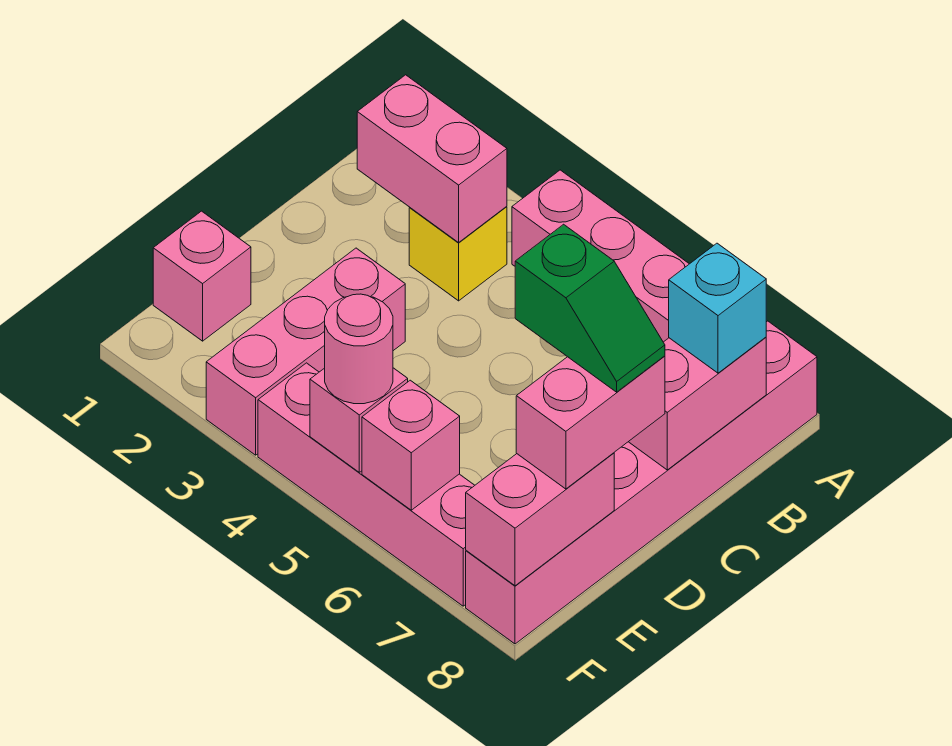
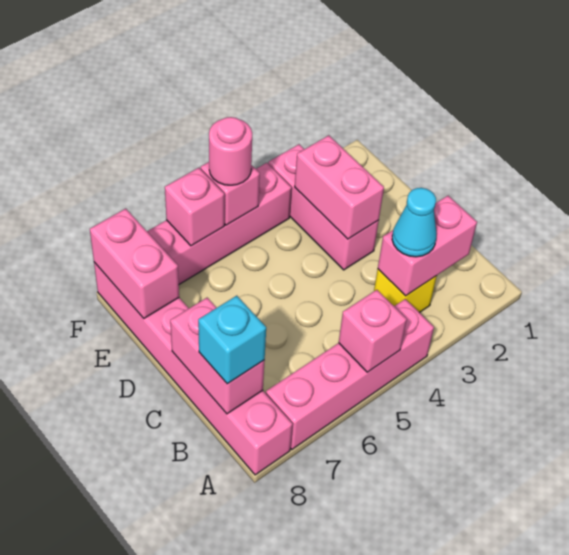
none -> cyan 1x1 cone [392,188,437,257]
green 1x2 slope [515,224,665,392] -> none
pink 1x2 brick [516,356,665,489] -> pink 1x2 brick moved to [295,135,384,239]
pink 1x1 brick [153,211,251,341] -> pink 1x1 brick moved to [339,290,407,372]

